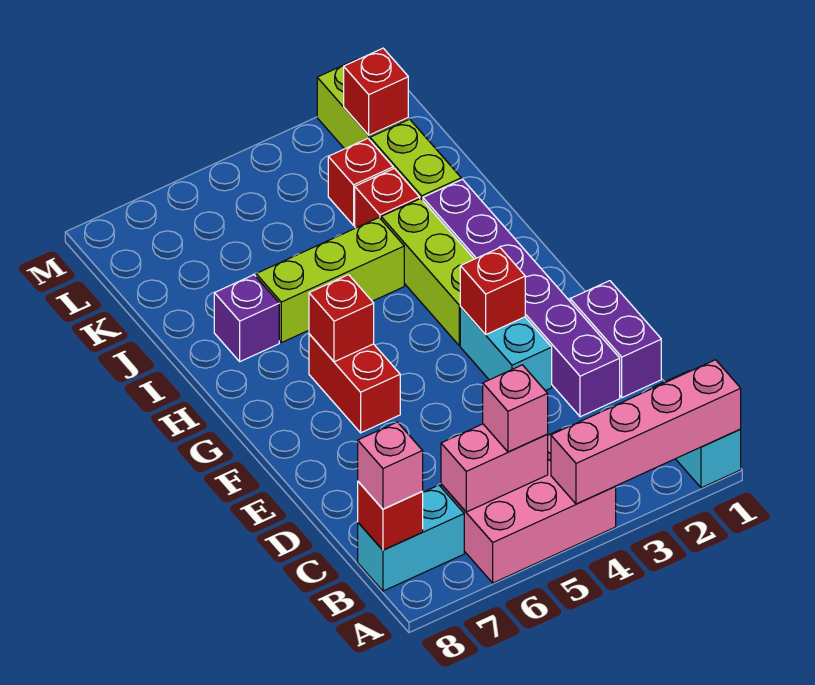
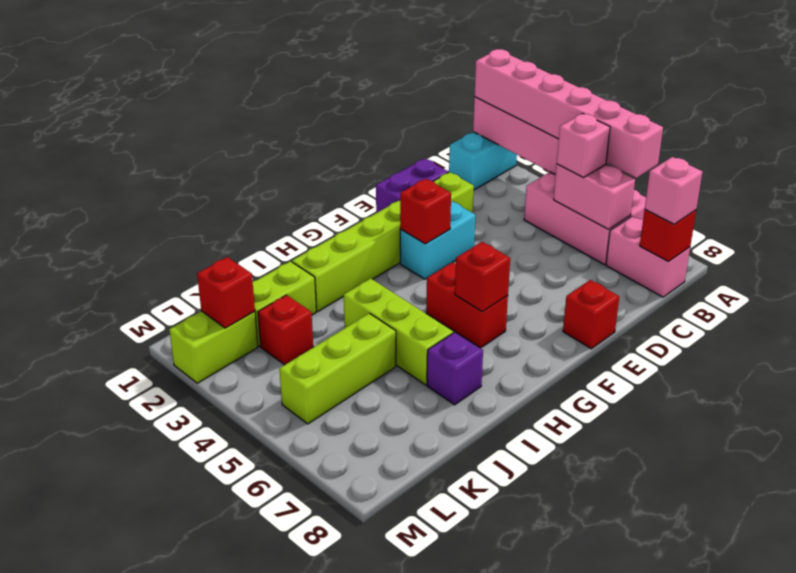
none -> pink 1x6 brick [474,49,663,178]
cyan 1x2 brick [358,485,464,591] -> pink 1x2 brick [606,217,690,297]
purple 1x6 brick [423,179,620,417] -> lime 1x6 brick [292,172,474,311]
red 1x2 brick [309,334,400,433] -> red 1x2 brick turned to [426,262,508,348]
lime 1x3 brick [381,199,474,346] -> lime 1x3 brick moved to [279,313,396,424]
red 1x1 brick [355,168,420,228] -> red 1x1 brick moved to [563,280,619,349]

